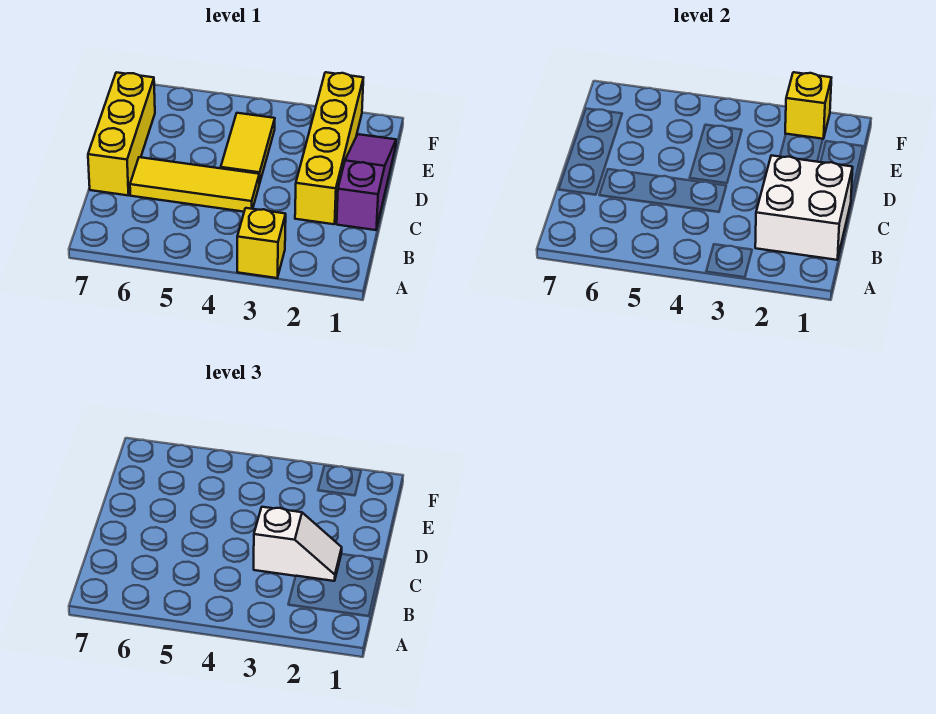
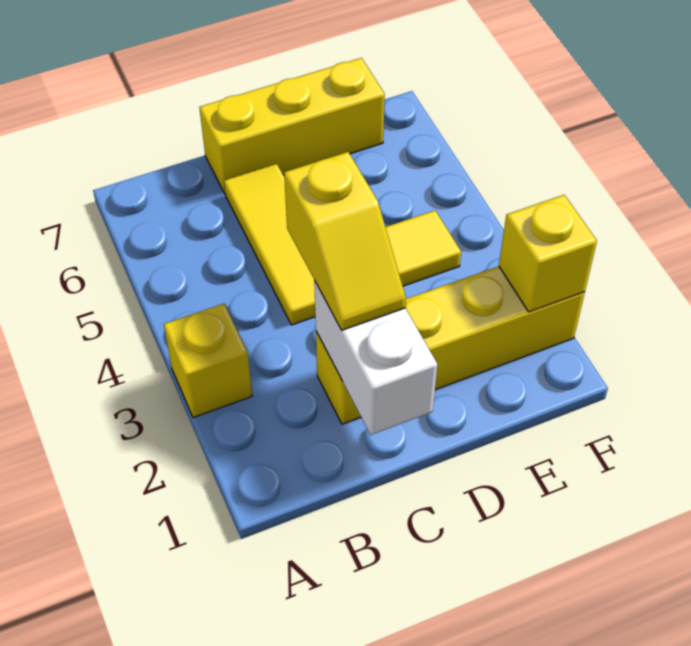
white 2x2 brick [755,155,853,260] -> white 1x2 brick [314,280,437,435]
purple 1x3 slope [337,134,396,230] -> none
white 1x2 slope [254,507,342,581] -> yellow 1x2 slope [284,152,406,330]

